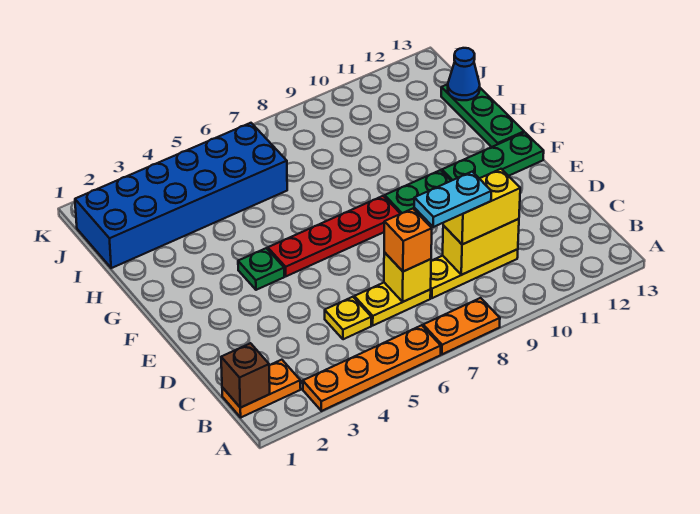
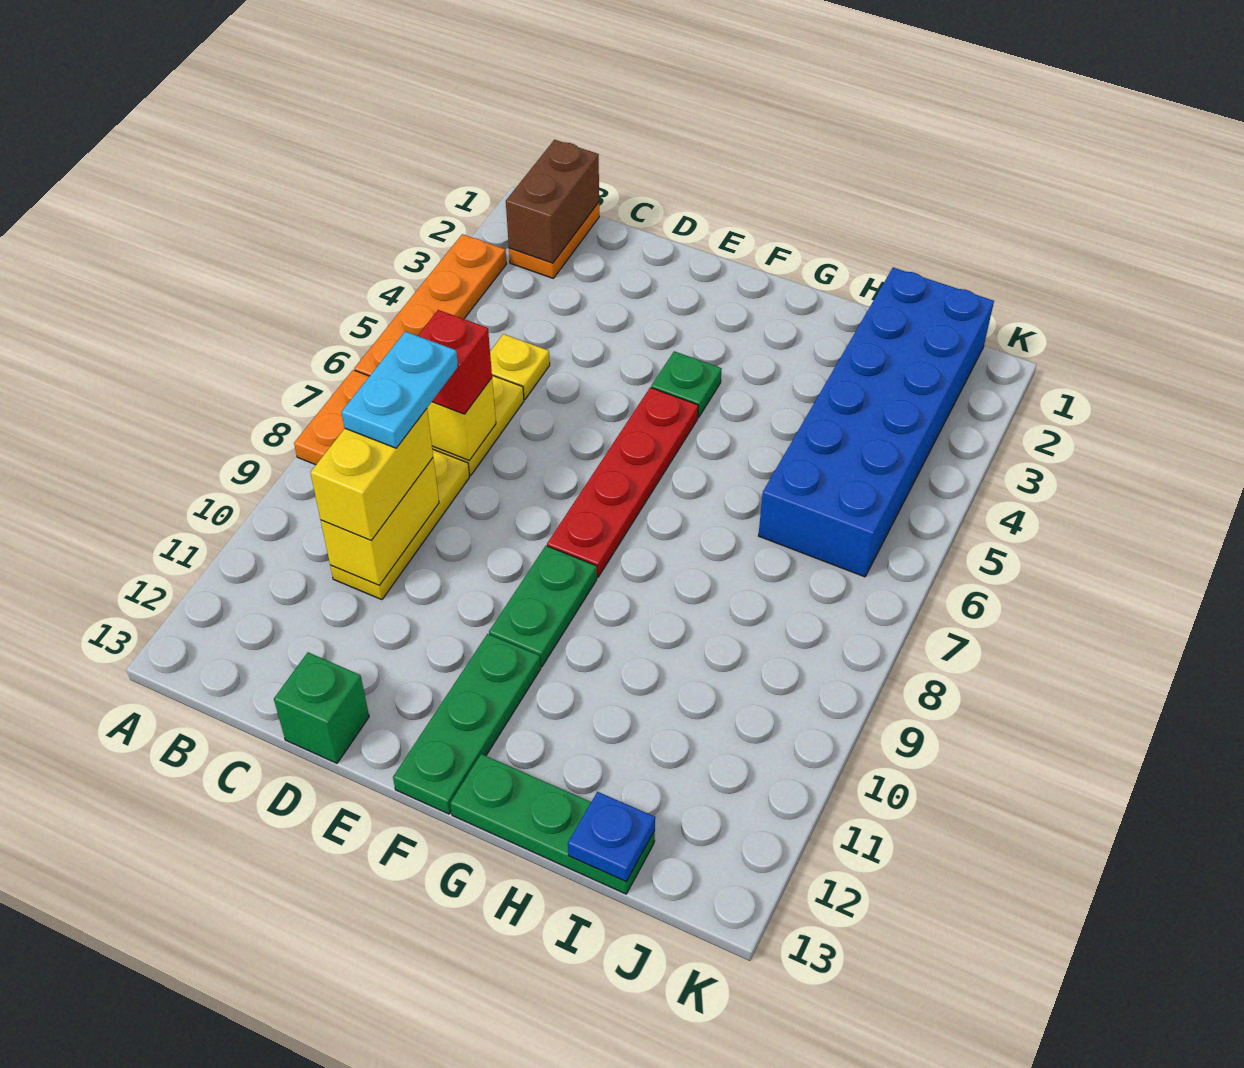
brown 1x1 brick [221,343,270,408] -> brown 1x2 brick [506,140,599,263]
orange 1x1 brick [384,209,432,272] -> red 1x1 brick [418,310,492,414]
none -> green 1x1 brick [274,652,369,763]
blue 1x1 cone [448,48,480,100] -> blue 1x1 plate [568,792,655,881]

